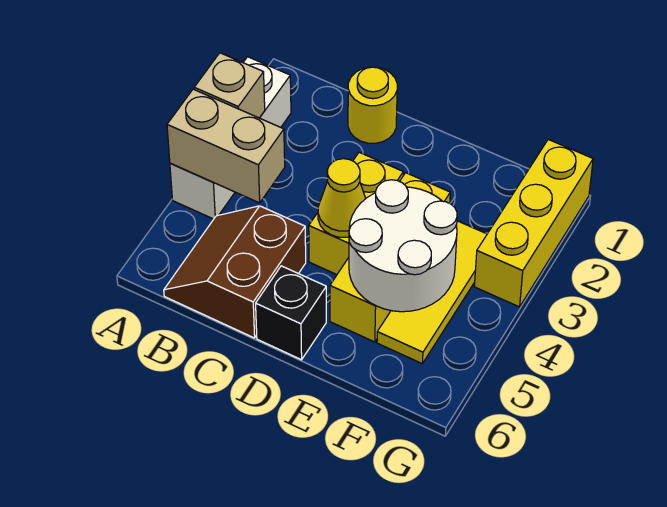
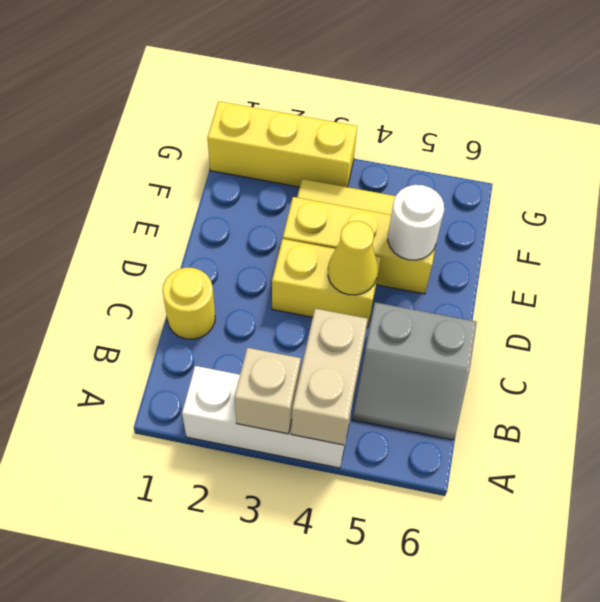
brown 2x2 slope [164,206,306,338] -> grey 2x2 slope [352,302,477,440]
black 1x1 brick [256,266,326,360] -> none
white 2x2 round brick [349,180,457,312] -> white 1x1 round brick [388,185,444,260]

